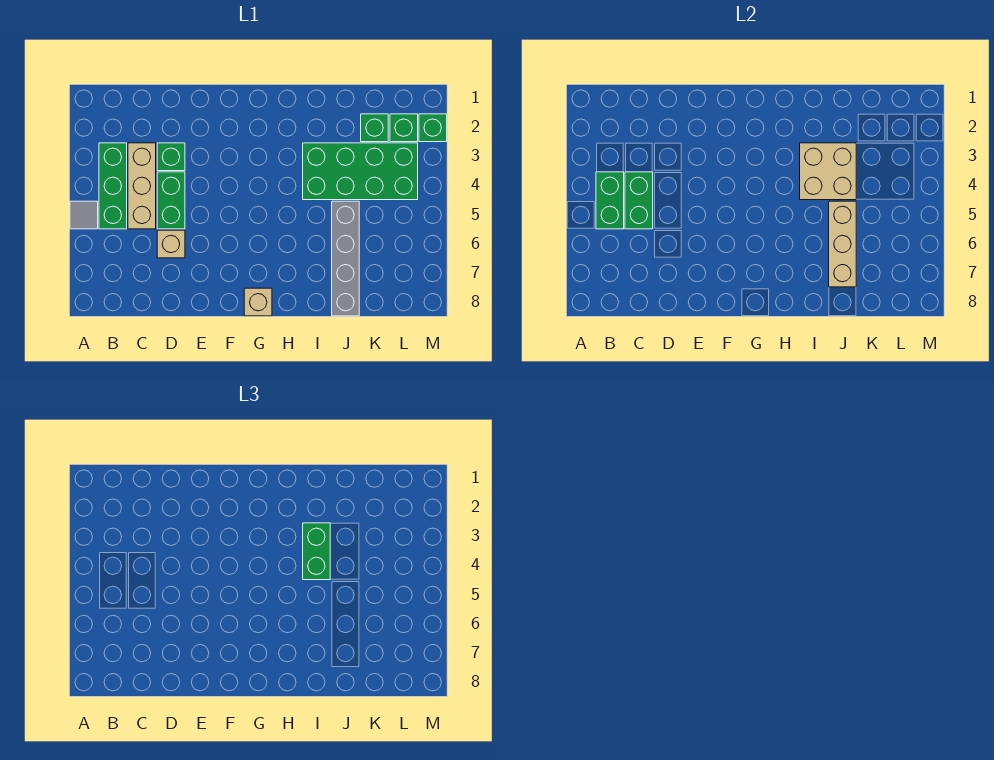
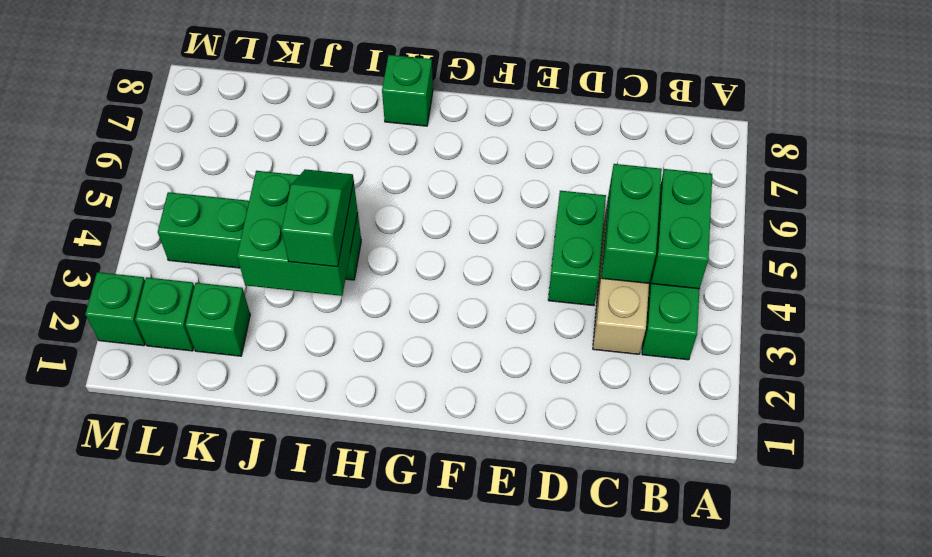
grey 1x1 tile [70,201,98,229] -> none
green 1x1 brick [157,143,185,171] -> green 1x1 brick moved to [382,55,433,126]
tan 1x1 brick [157,230,185,258] -> none
tan 1x1 brick [244,288,272,316] -> none
green 2x4 brick [303,143,418,200] -> green 1x4 brick [158,192,361,280]
tan 2x2 brick [800,143,856,200] -> green 2x2 brick [237,171,358,296]
green 1x2 brick [303,523,330,580] -> green 1x2 slope [282,169,354,267]
grey 1x4 brick [332,201,359,316] -> none
tan 1x3 brick [829,201,856,287] -> none

